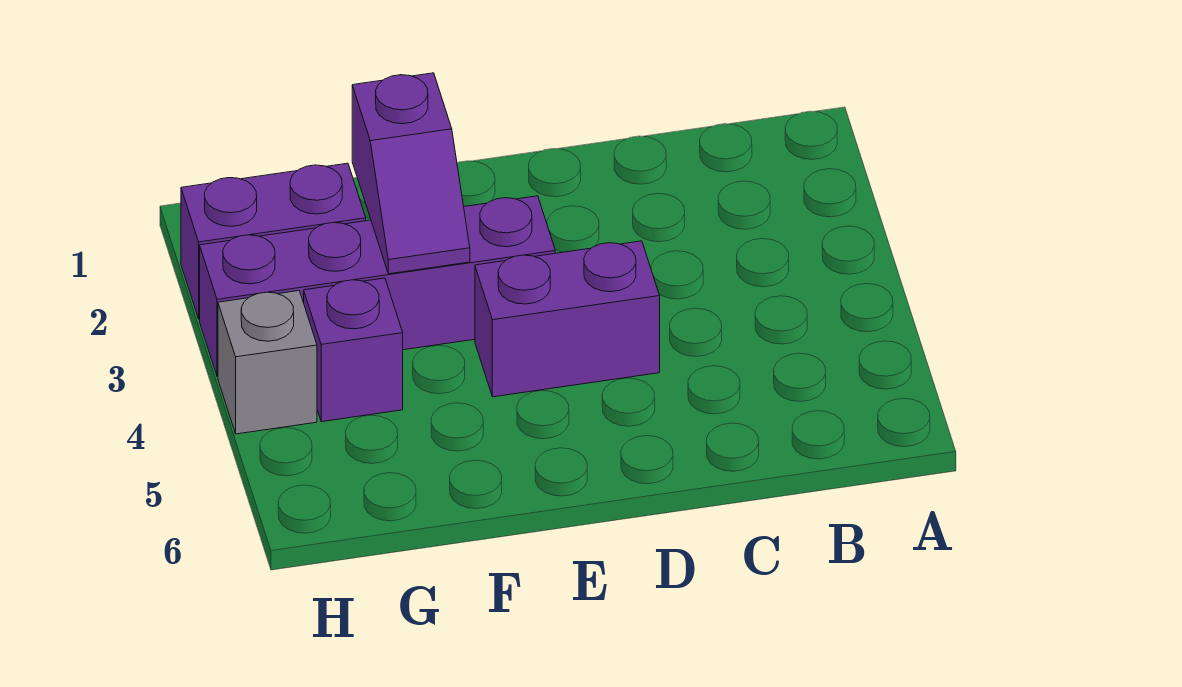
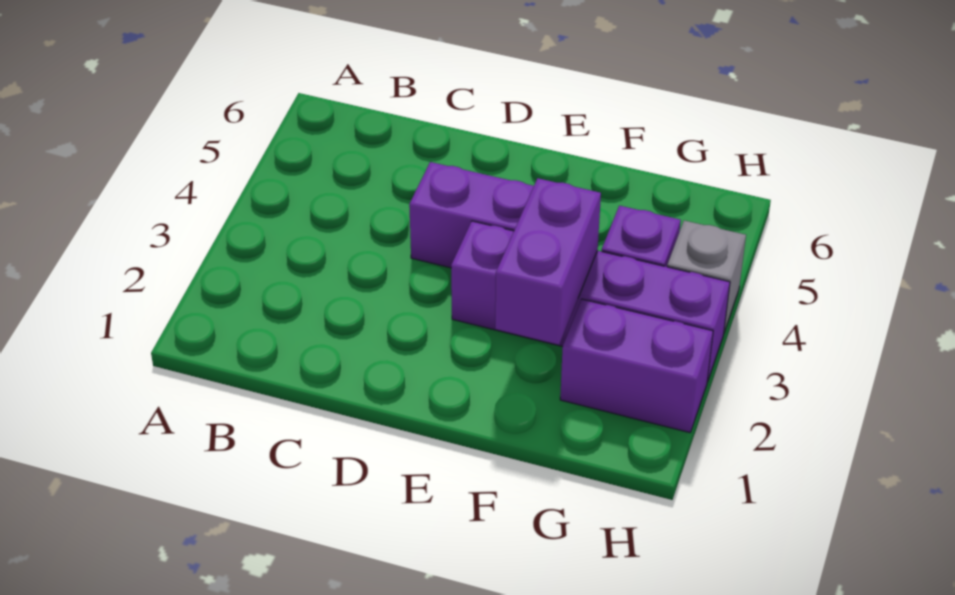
purple 1x2 slope [352,73,470,274] -> purple 1x2 brick [495,178,601,345]

